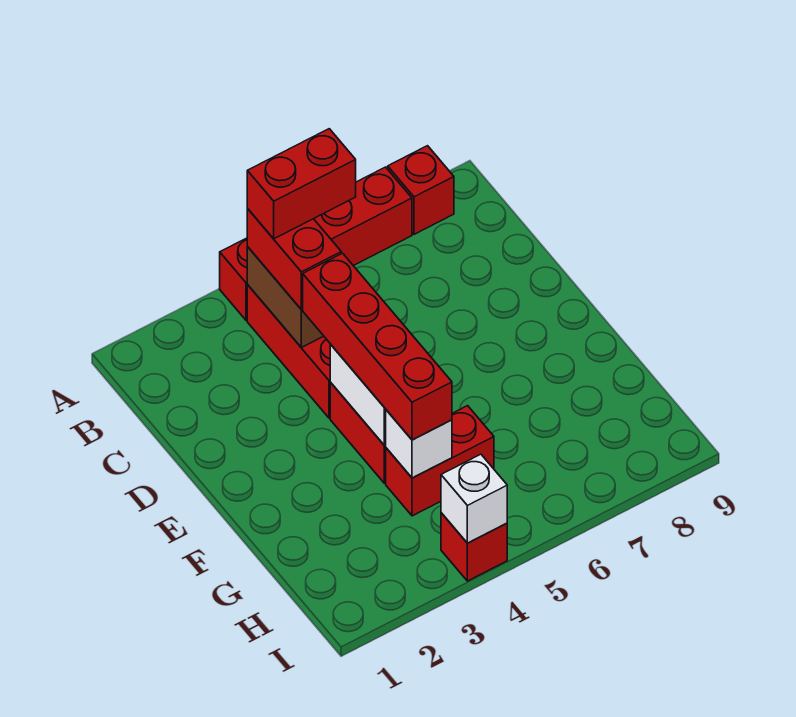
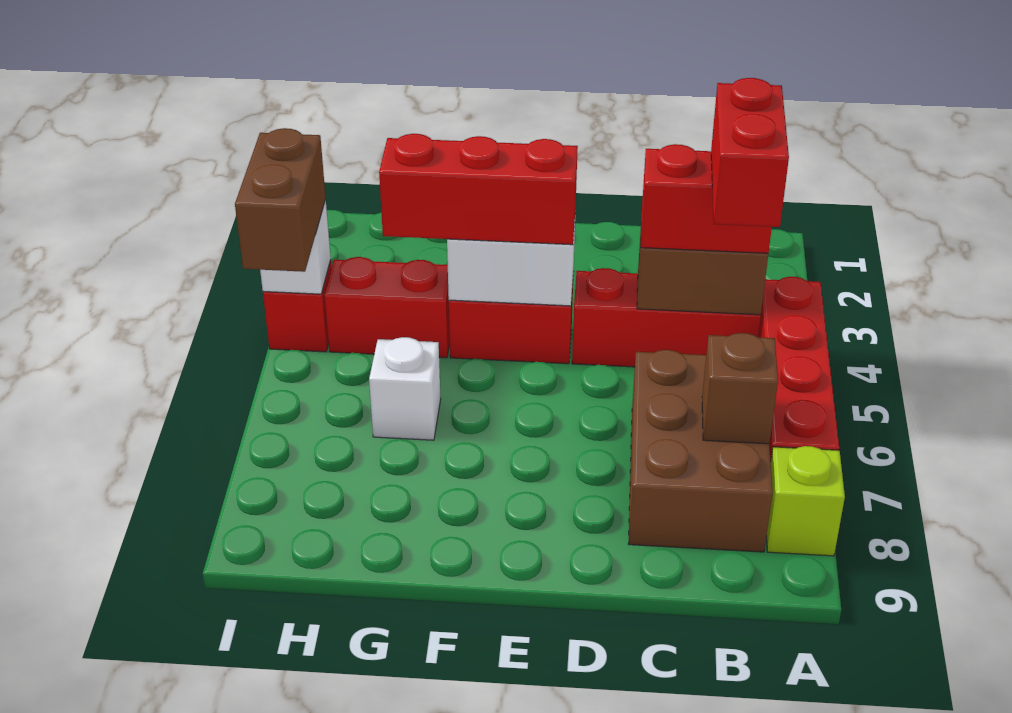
red 1x1 brick [388,146,454,234] -> lime 1x1 brick [767,446,845,556]
none -> brown 2x3 brick [629,350,773,552]
none -> brown 1x1 brick [702,333,778,444]
red 1x4 brick [303,253,452,440] -> red 1x3 brick [379,134,578,245]
red 1x2 brick [386,406,494,516] -> red 1x2 brick turned to [324,257,450,358]
white 1x1 brick [386,410,452,478] -> white 1x1 brick moved to [369,337,441,440]
none -> brown 1x2 brick [235,128,326,272]

